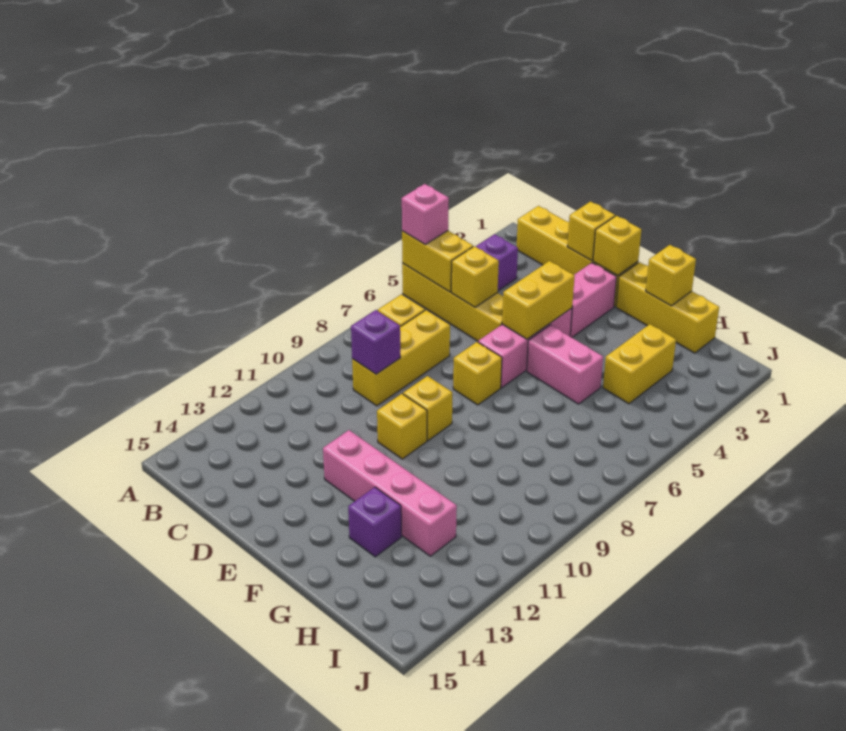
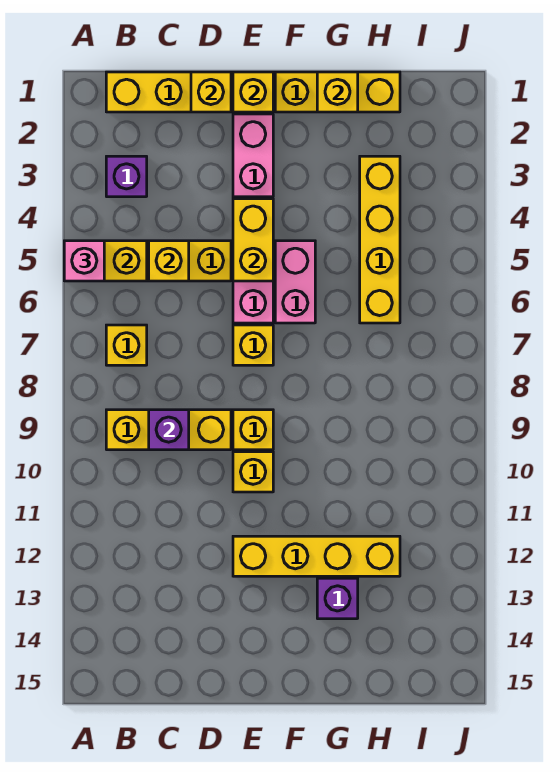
yellow 1x3 brick [352,310,450,406] -> yellow 1x3 brick turned to [106,410,231,450]
pink 1x4 brick [323,430,457,556] -> yellow 1x4 brick [233,536,400,576]
pink 1x2 brick [527,325,603,404] -> pink 1x2 brick turned to [275,241,315,323]
yellow 1x2 brick [603,324,676,404] -> yellow 1x4 brick [360,156,400,323]

